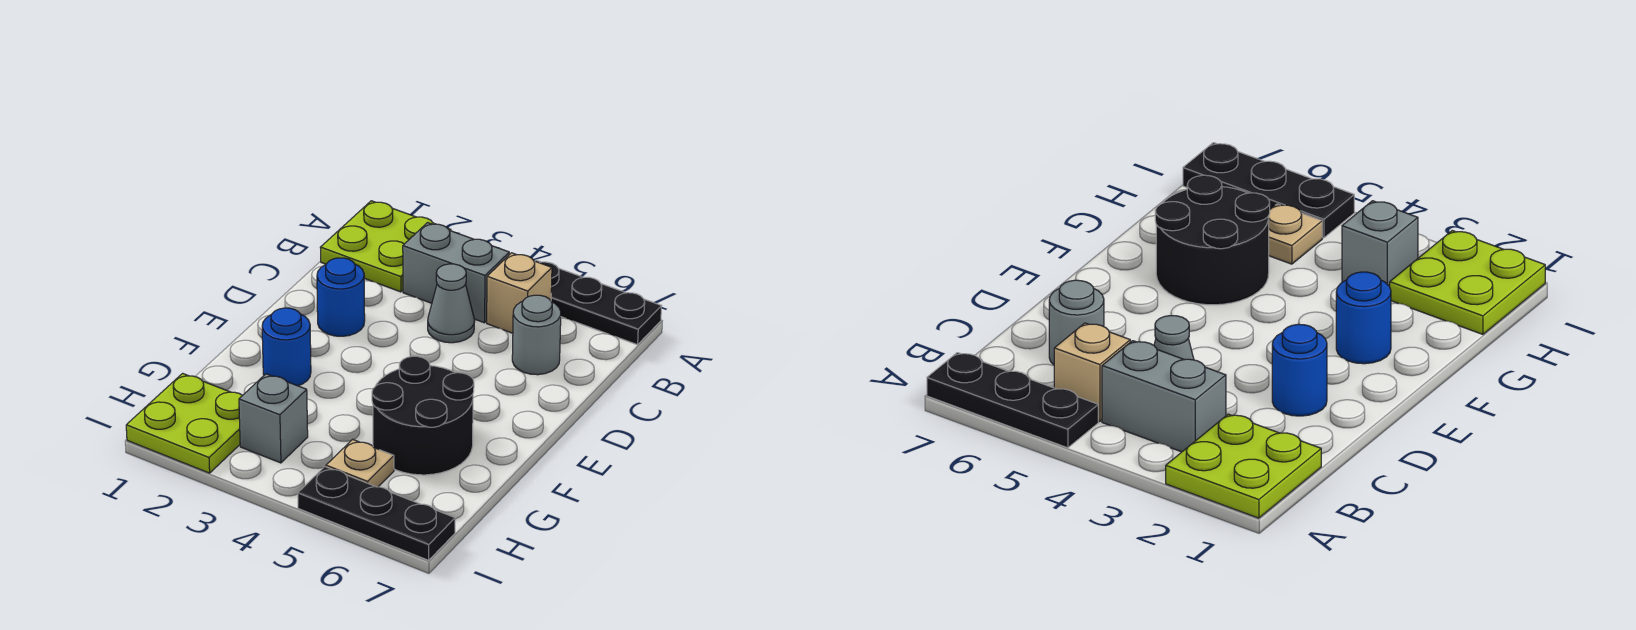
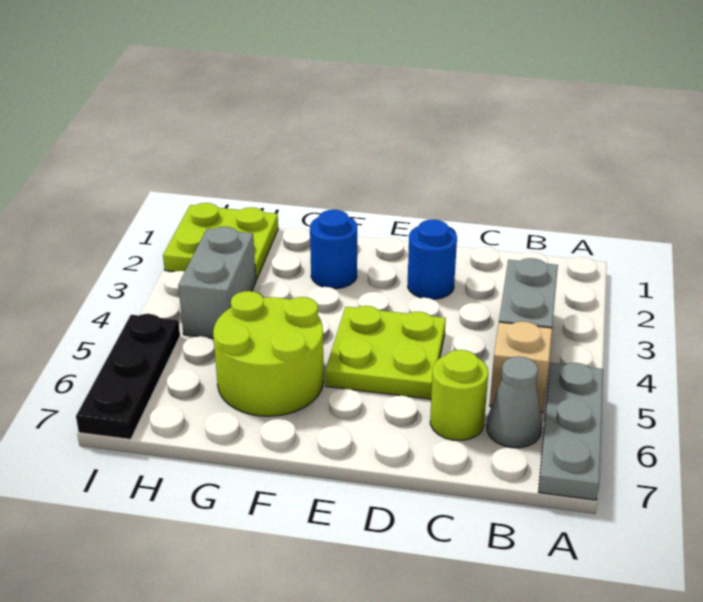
lime 2x2 plate [320,201,451,292] -> lime 2x2 plate moved to [325,306,446,399]
black 1x3 plate [536,260,661,345] -> grey 1x3 plate [538,363,603,500]
grey 1x1 cone [428,264,475,343] -> grey 1x1 cone moved to [487,357,542,448]
grey 1x1 round brick [512,295,561,375] -> lime 1x1 round brick [430,350,488,440]
black 2x2 round brick [372,356,474,475] -> lime 2x2 round brick [213,291,324,416]
grey 1x1 brick [239,374,308,463] -> grey 1x2 brick [178,227,256,338]
tan 1x1 plate [326,439,394,487] -> none

